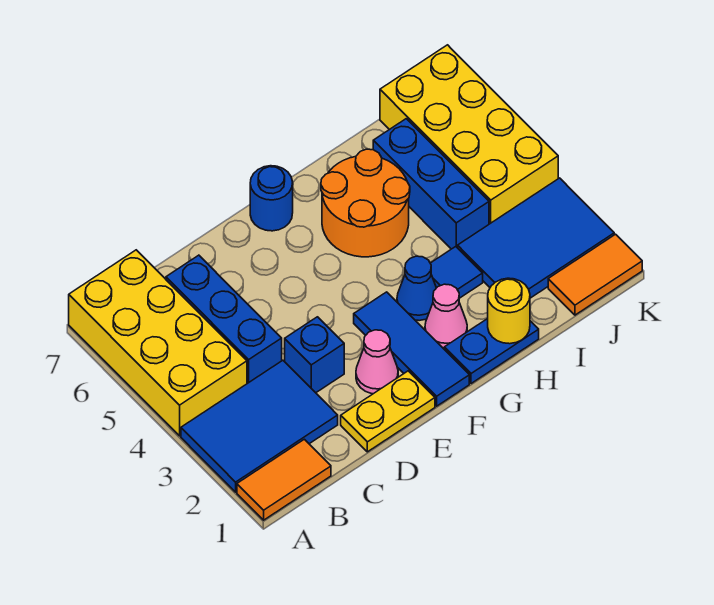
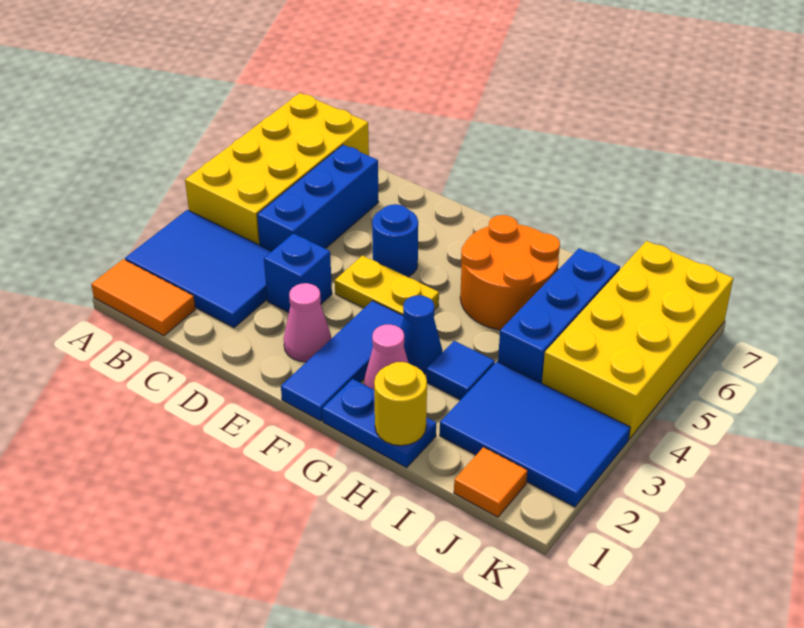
yellow 1x2 plate [341,371,435,452] -> yellow 1x2 plate moved to [335,255,439,315]
blue 1x1 round brick [250,166,293,231] -> blue 1x1 round brick moved to [372,204,418,277]
orange 1x2 tile [548,234,642,315] -> orange 1x1 tile [454,447,527,517]

